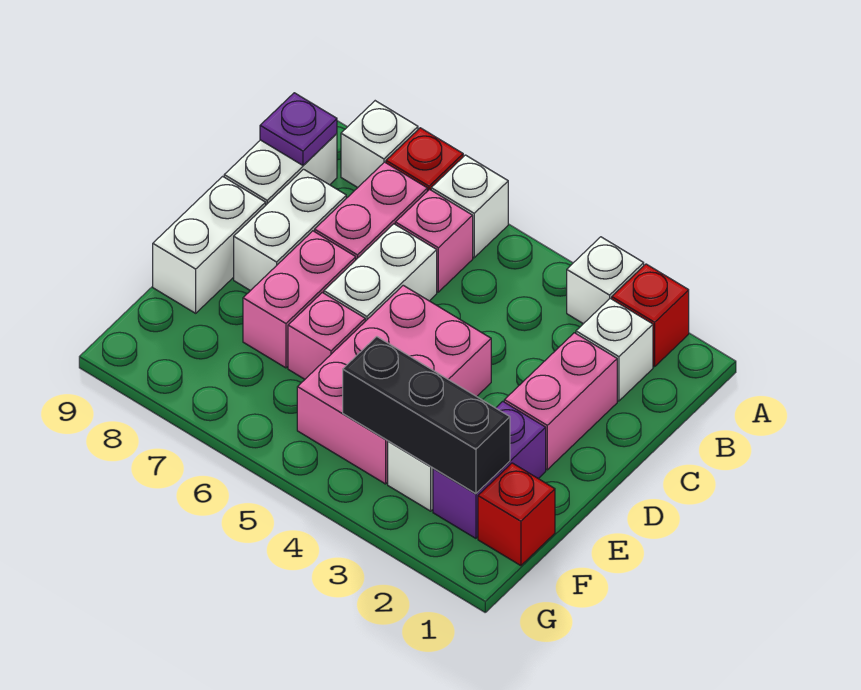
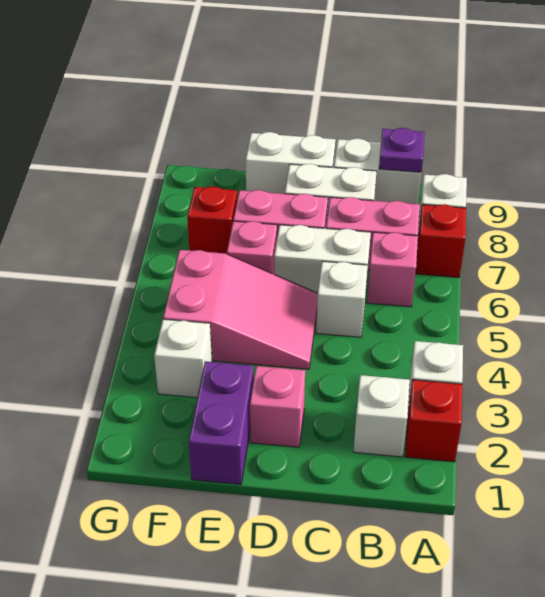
white 1x1 brick [431,155,508,258] -> white 1x1 brick moved to [316,261,368,337]
pink 1x2 brick [504,333,617,470] -> pink 1x1 brick [250,366,305,447]
pink 2x3 brick [297,285,491,484] -> pink 2x3 slope [163,250,318,369]
purple 1x2 brick [433,401,546,538] -> purple 1x2 brick turned to [189,361,254,485]
red 1x1 brick [478,463,555,566] -> red 1x1 brick moved to [187,186,237,254]
black 1x3 brick [343,337,510,494] -> none

